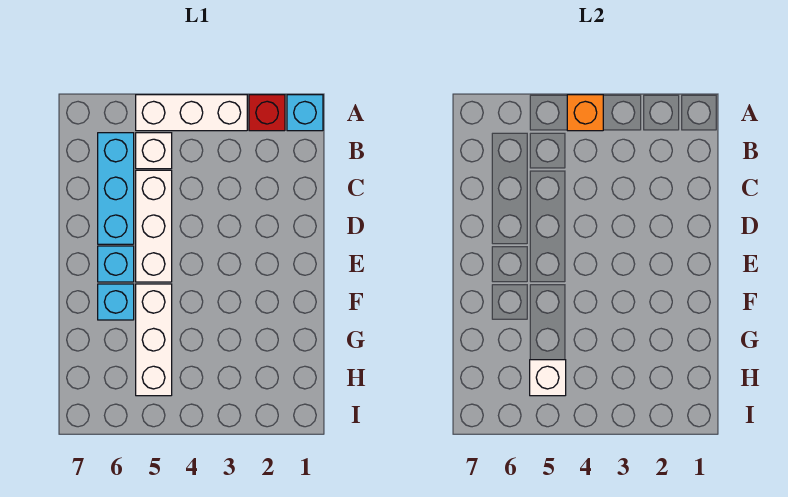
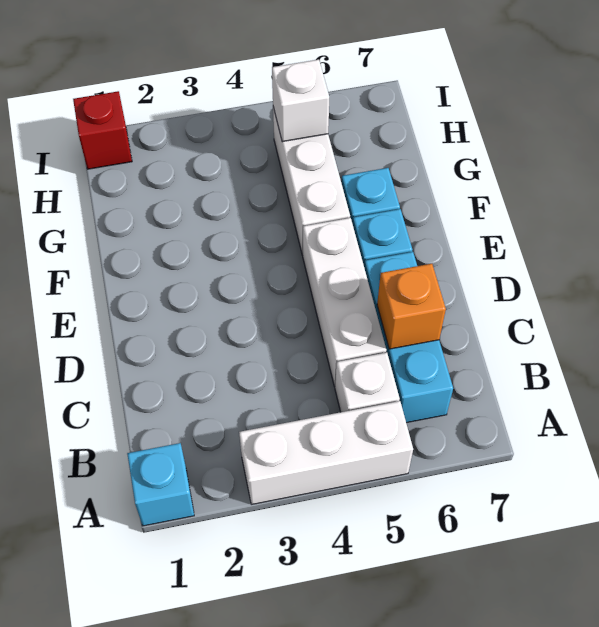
red 1x1 brick [249,95,285,131] -> red 1x1 brick moved to [73,91,132,169]
orange 1x1 brick [567,95,603,131] -> orange 1x1 brick moved to [377,264,446,349]

